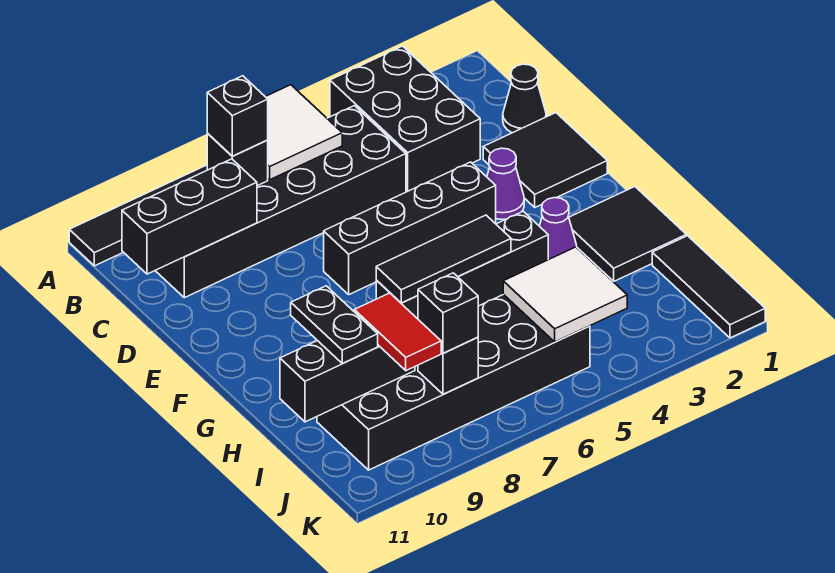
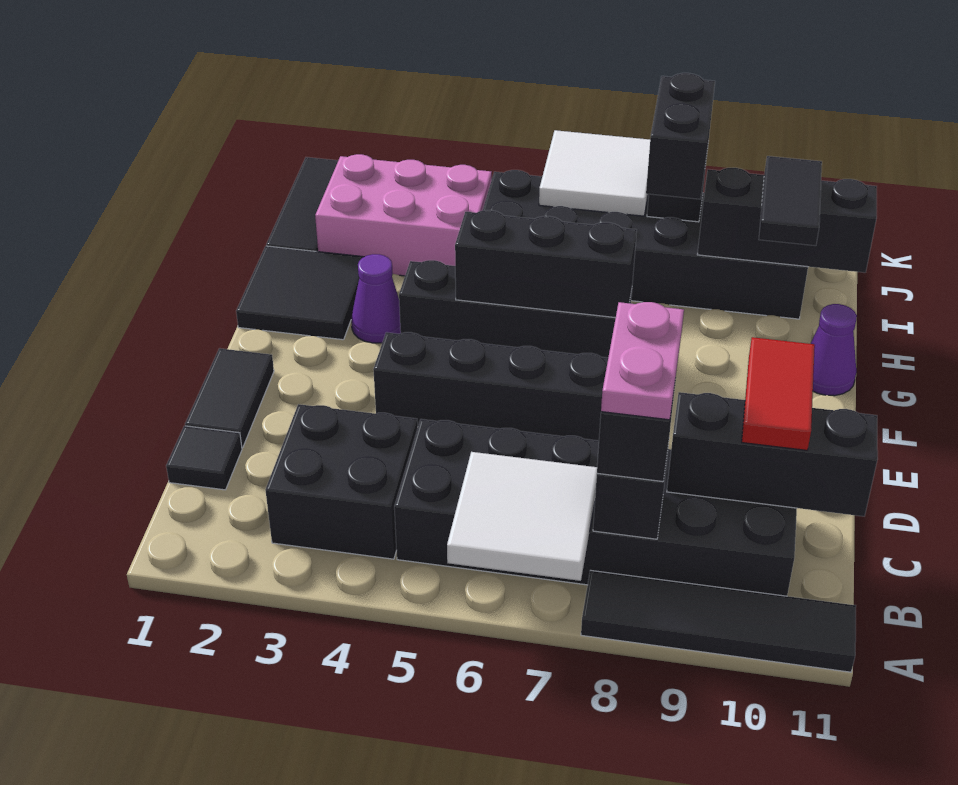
black 2x3 brick [330,46,480,192] -> black 2x2 brick [266,404,418,559]
none -> pink 1x2 plate [601,302,684,420]
black 1x1 cone [503,64,546,133] -> black 1x1 tile [166,426,242,490]
black 2x2 tile [483,113,607,207] -> black 1x2 tile [185,348,274,448]
purple 1x1 cone [487,148,524,220] -> purple 1x1 cone moved to [810,304,857,396]
black 1x3 tile [376,215,511,303] -> black 1x3 brick [455,210,637,318]
black 1x2 plate [291,286,378,364] -> black 1x2 tile [759,156,822,246]
none -> pink 2x3 brick [315,154,492,276]
white 2x2 tile [503,247,627,342] -> white 2x2 tile moved to [539,130,650,216]
red 1x2 tile [354,293,441,371] -> red 1x2 tile moved to [742,337,815,450]
black 1x1 brick [418,273,478,353] -> black 1x2 brick [646,73,715,199]

